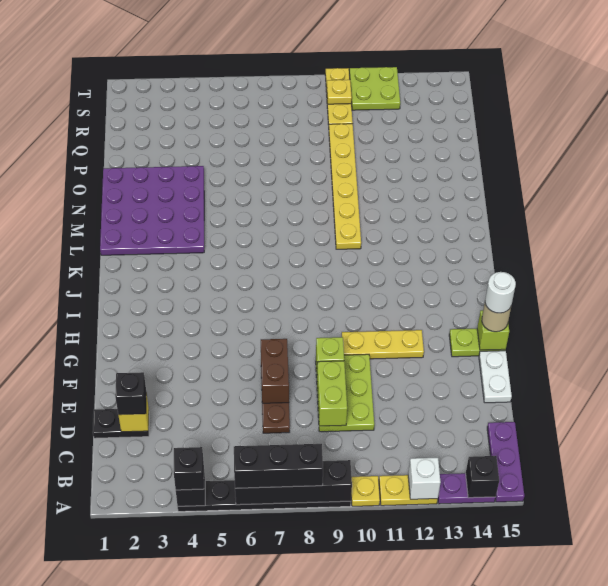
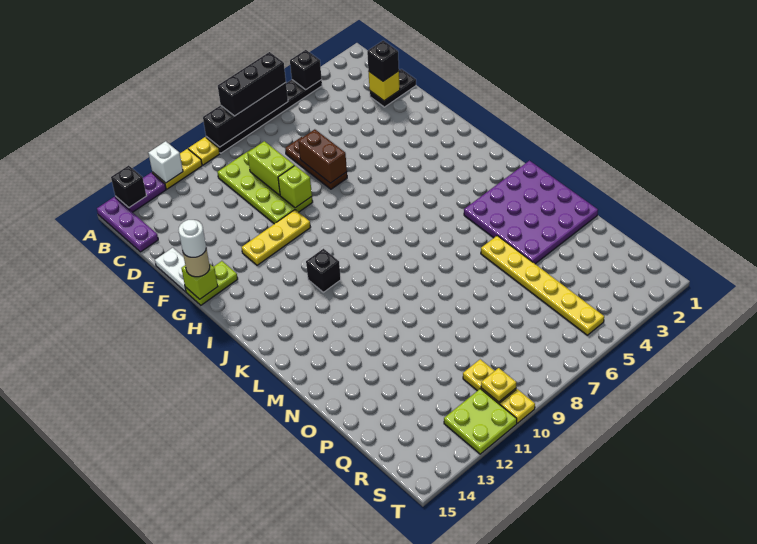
black 1x1 brick [174,447,204,490] -> black 1x1 brick moved to [306,249,341,292]
lime 2x3 plate [316,354,374,432] -> lime 2x4 plate [217,149,313,224]
yellow 1x6 plate [329,124,361,249] -> yellow 1x6 plate moved to [481,236,604,335]

